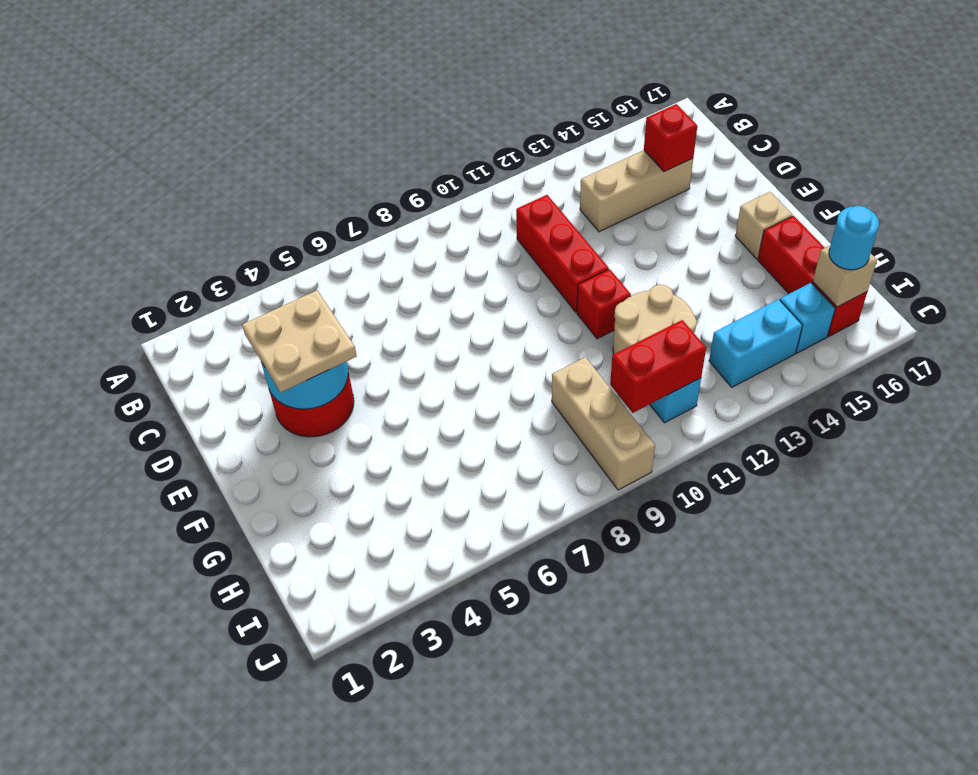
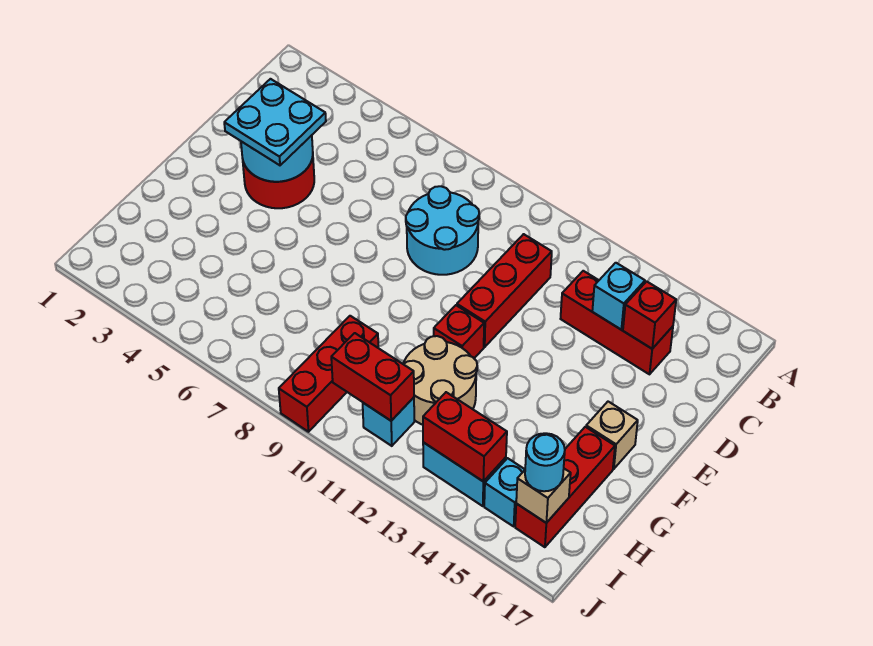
none -> cyan 2x2 round brick [406,186,479,275]
tan 1x3 brick [580,150,693,232] -> red 1x3 brick [561,271,673,374]
none -> cyan 1x1 brick [592,263,645,329]
tan 2x2 plate [242,291,357,393] -> cyan 2x2 plate [224,79,326,165]
tan 1x3 brick [552,357,655,490] -> red 1x3 brick [279,316,378,432]
none -> red 1x2 brick [423,392,507,482]

